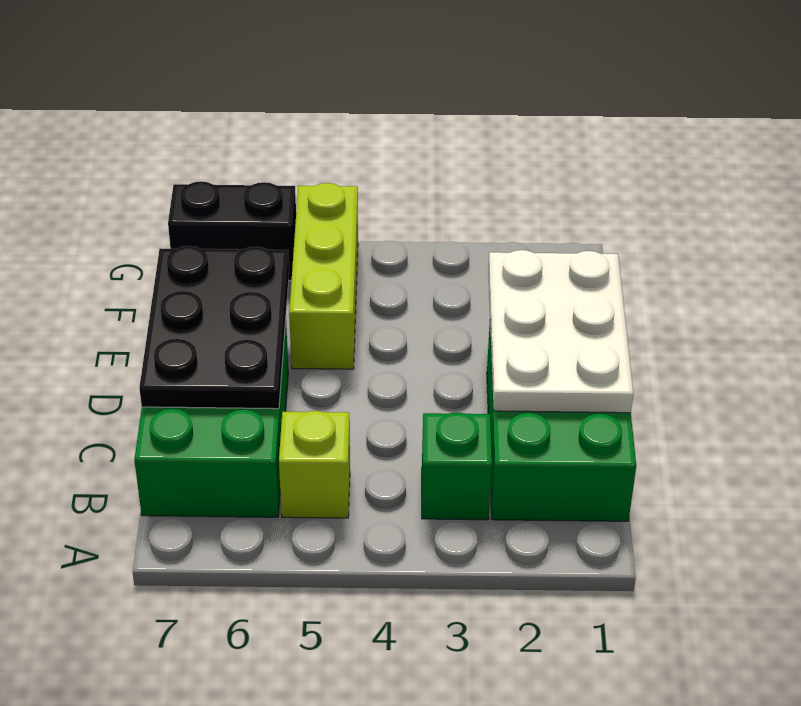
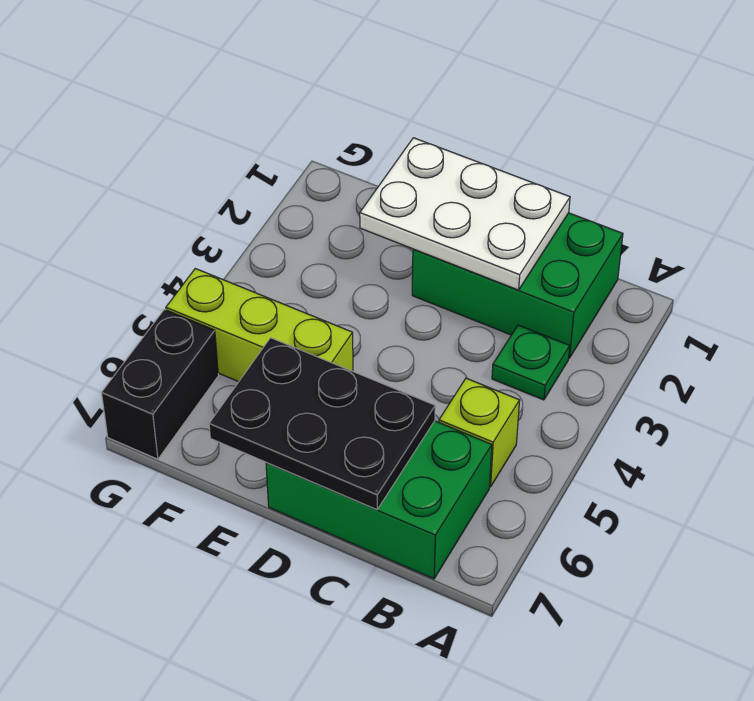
green 1x1 brick [422,412,492,520] -> green 1x1 plate [492,325,570,400]

